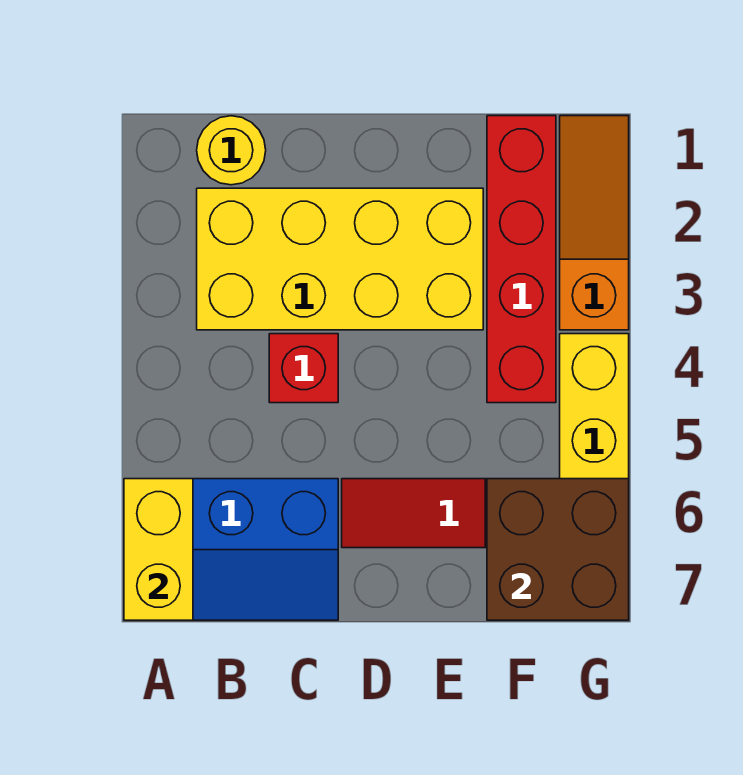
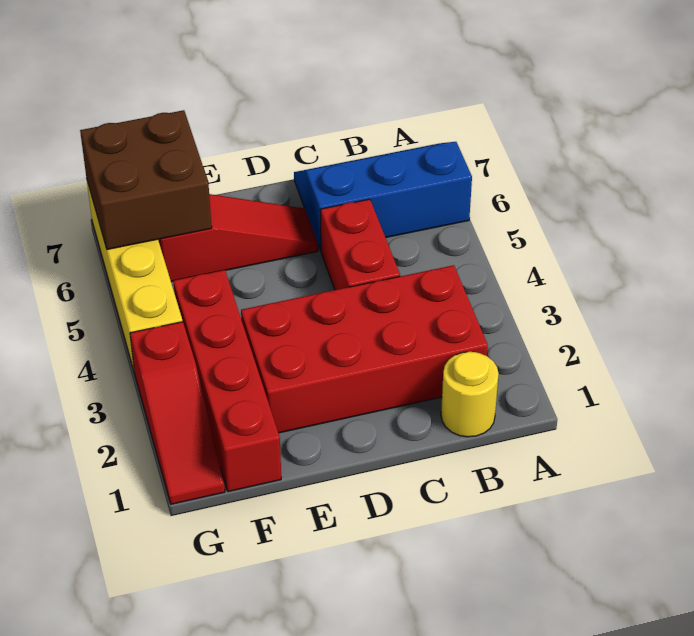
yellow 1x2 brick [124,479,193,620] -> none
yellow 2x4 brick [197,188,483,330] -> red 2x4 brick [241,265,488,433]
red 1x1 brick [269,334,338,403] -> red 1x2 brick [320,199,400,290]
orange 1x3 slope [560,116,629,330] -> red 1x3 slope [130,322,225,504]

